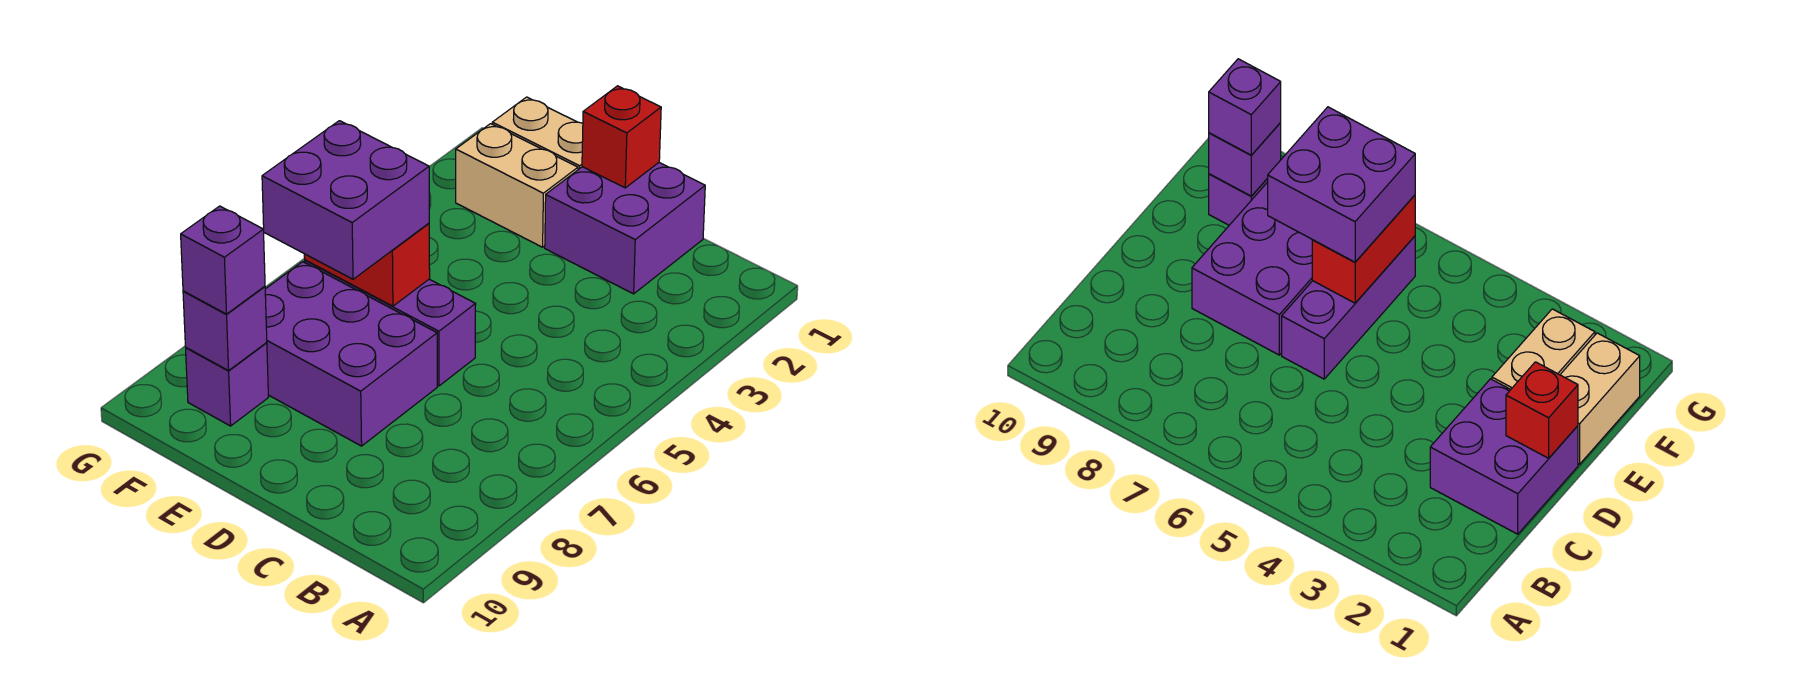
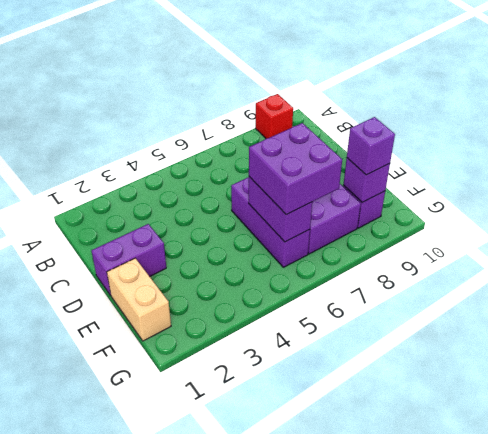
purple 2x2 brick [545,163,705,294] -> purple 1x2 brick [91,224,166,295]
red 1x1 brick [582,86,661,188] -> red 1x1 brick moved to [256,94,293,139]
tan 1x2 brick [456,124,578,247] -> none
red 1x2 brick [304,223,430,306] -> purple 1x2 brick [249,177,312,242]

